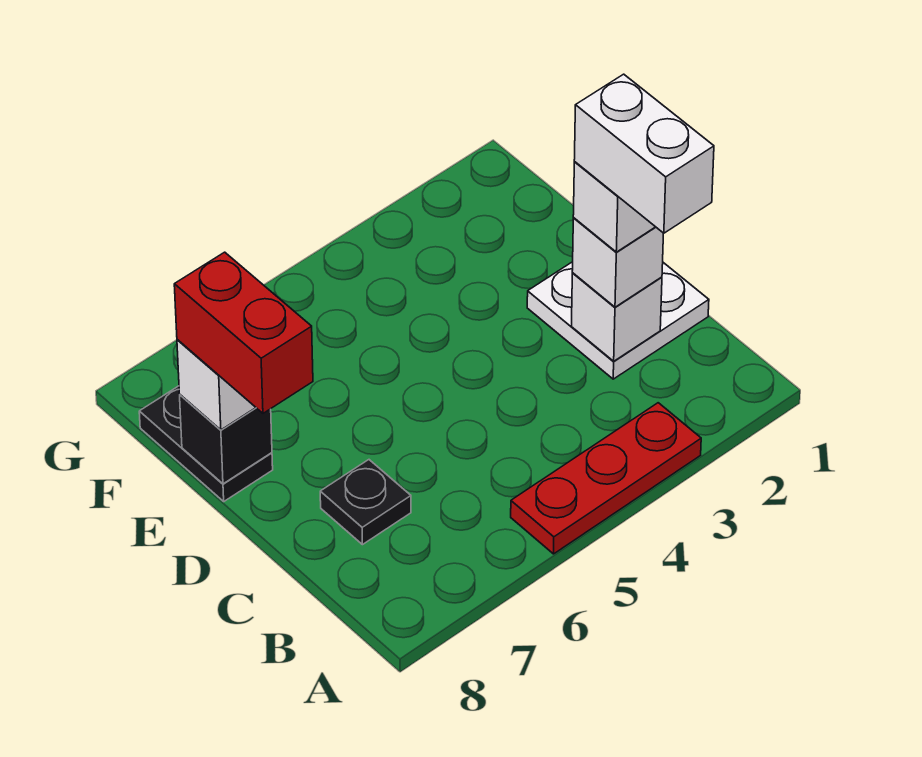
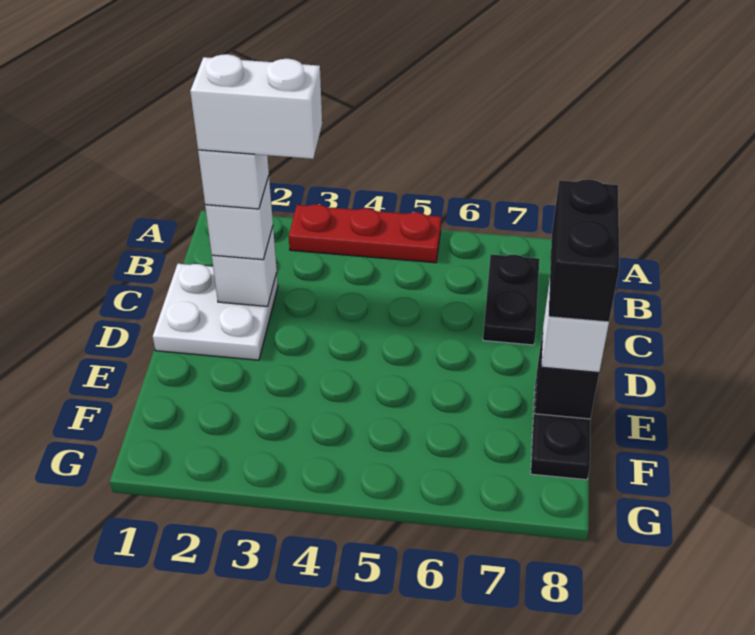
white 1x2 brick [574,74,714,233] -> white 1x2 brick turned to [190,54,322,159]
black 1x1 plate [320,460,411,545] -> black 1x2 plate [483,255,539,345]
red 1x2 brick [174,252,313,413] -> black 1x2 brick [549,179,620,322]

